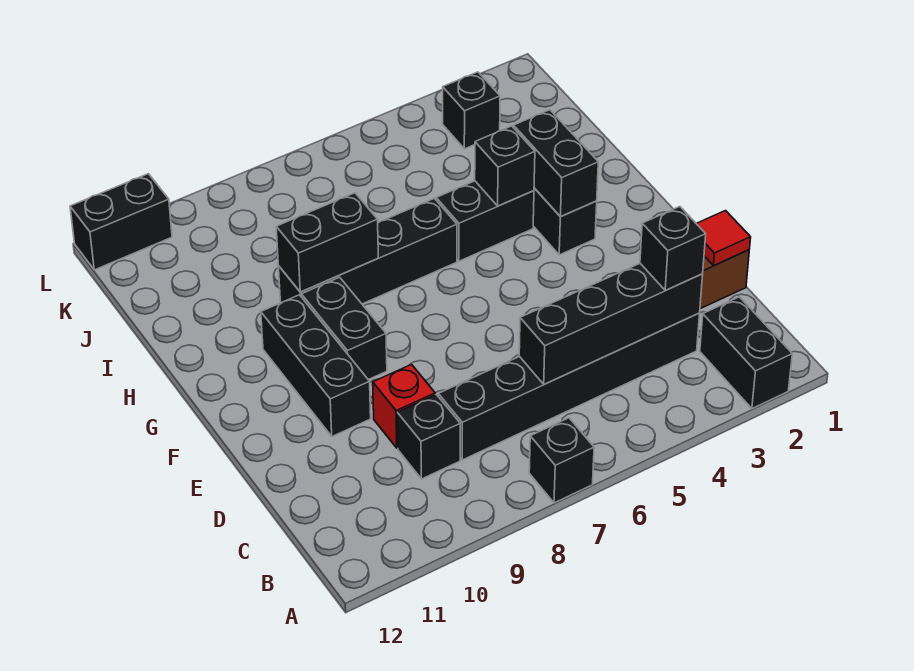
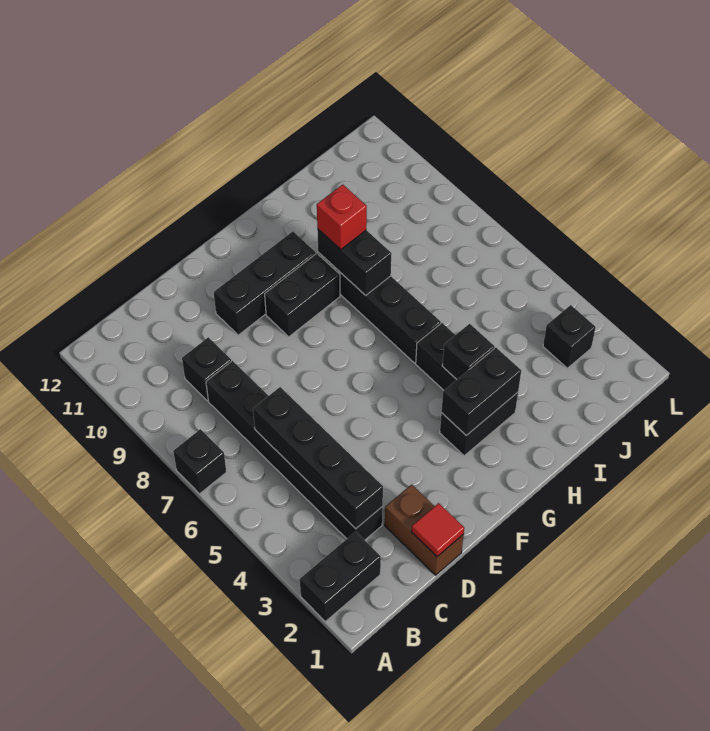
black 1x1 brick [640,207,706,290] -> none
red 1x1 brick [373,365,435,448] -> red 1x1 brick moved to [317,184,367,249]
black 1x2 brick [70,174,172,270] -> none

